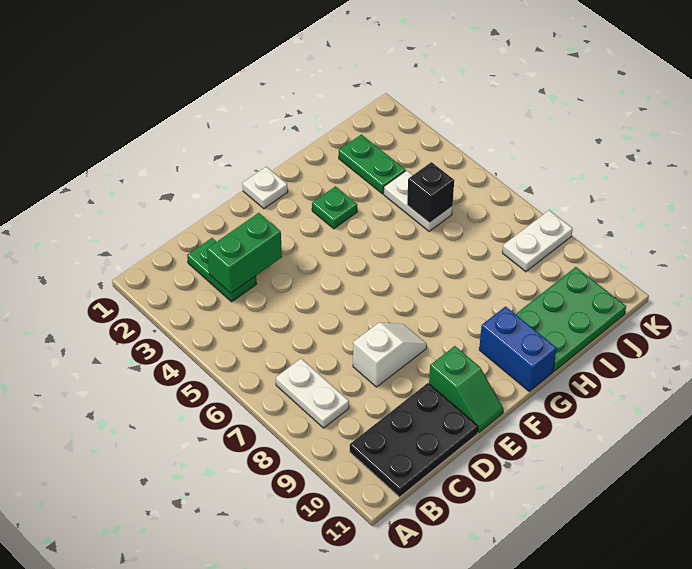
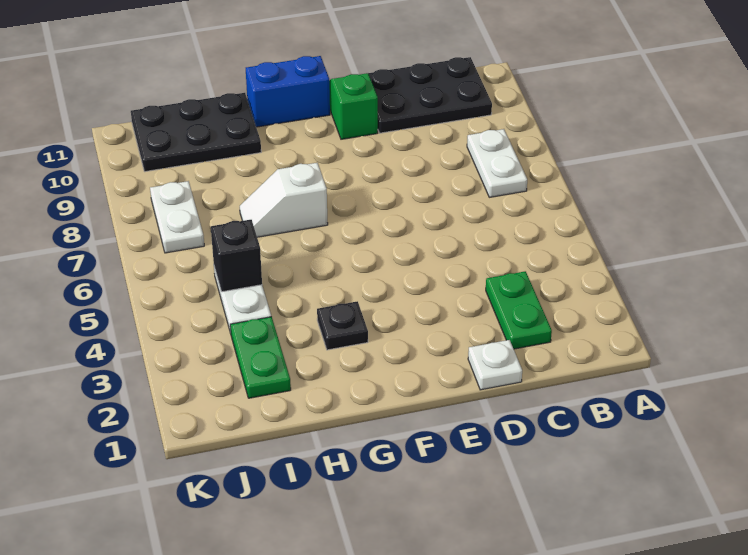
green 1x2 brick [207,213,282,293] -> none
white 1x2 slope [353,323,427,387] -> white 1x2 slope moved to [240,163,328,237]
white 1x1 plate [242,167,288,209] -> white 1x1 plate moved to [468,340,522,390]
green 1x1 plate [312,186,357,229] -> black 1x1 plate [317,301,368,350]
blue 1x2 brick [479,307,557,391] -> blue 1x2 brick turned to [246,56,330,127]
green 2x3 plate [516,267,626,371] -> black 2x3 plate [131,93,261,172]
white 1x2 plate [502,210,573,272] -> white 1x2 plate turned to [150,181,204,253]

